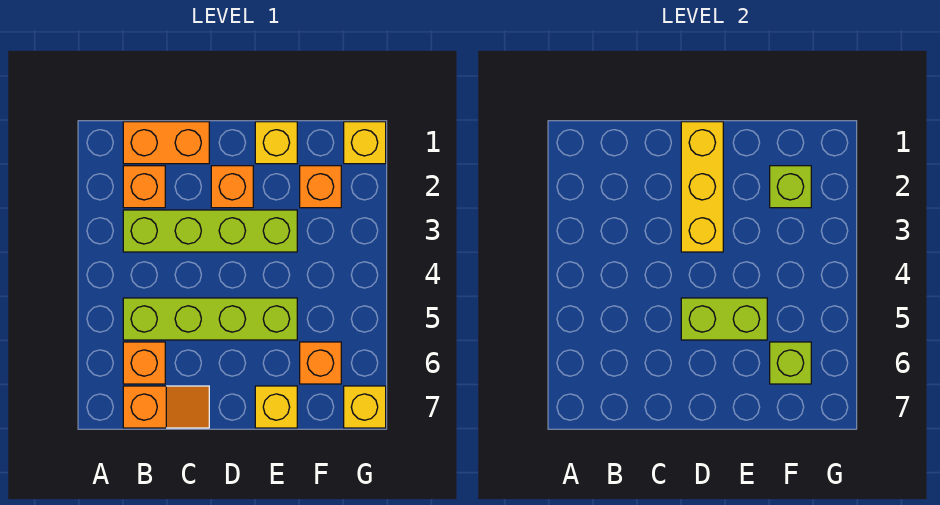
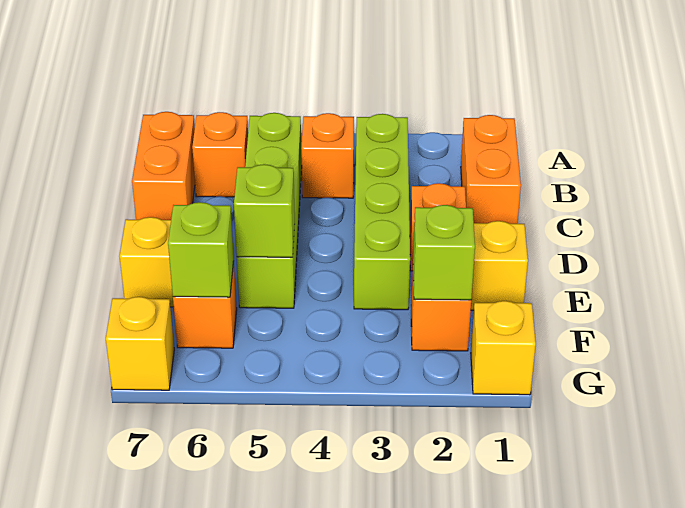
orange 1x1 brick [123,166,165,208] -> orange 1x1 brick moved to [301,113,354,198]
orange 1x2 slope [123,386,209,428] -> orange 1x2 brick [132,112,195,220]
yellow 1x3 brick [681,122,723,252] -> none
lime 1x2 brick [681,298,767,340] -> lime 1x1 brick [234,164,295,257]

